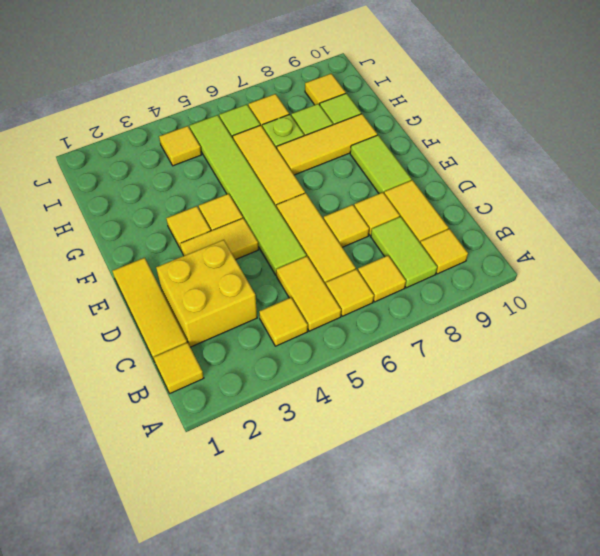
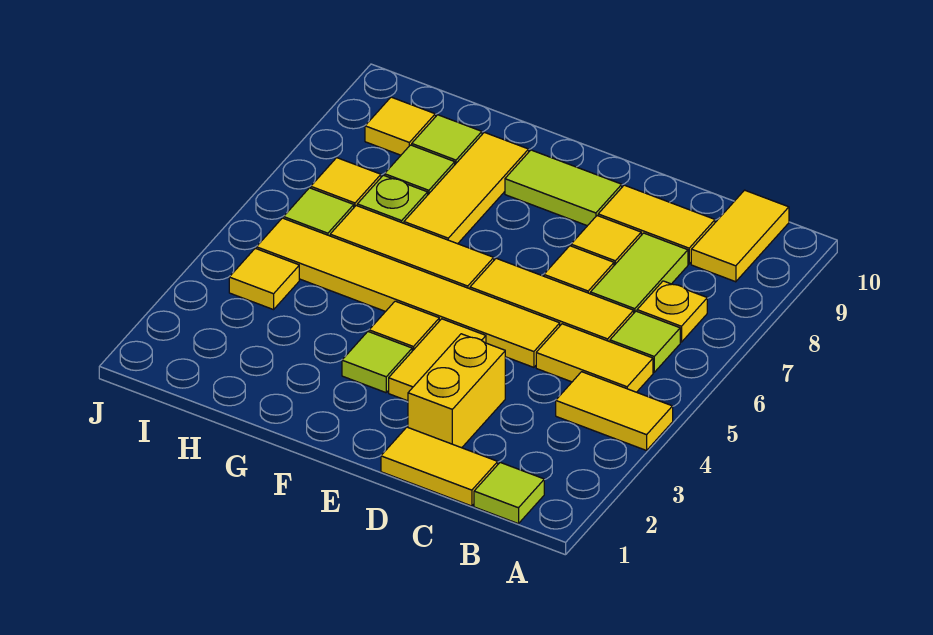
yellow 1x1 tile [153,342,204,393] -> lime 1x1 tile [474,462,544,524]
yellow 1x1 tile [259,298,308,346] -> yellow 1x2 tile [556,372,673,451]
yellow 1x1 tile [326,269,374,316] -> lime 1x1 tile [610,311,680,372]
yellow 1x1 tile [358,256,406,302] -> yellow 1x1 plate [637,281,707,342]
lime 1x2 tile [371,217,437,288] -> lime 1x2 tile turned to [590,233,688,313]
yellow 1x1 tile [420,229,468,274] -> yellow 1x2 tile [691,190,789,282]
yellow 1x3 tile [112,258,187,362] -> yellow 1x2 tile [381,427,498,506]
yellow 2x2 brick [156,240,257,347] -> yellow 1x2 brick [408,334,505,448]
lime 1x6 tile [189,115,306,275] -> yellow 1x6 tile [256,218,560,367]
yellow 1x1 tile [166,206,211,249] -> lime 1x1 tile [342,332,412,393]

